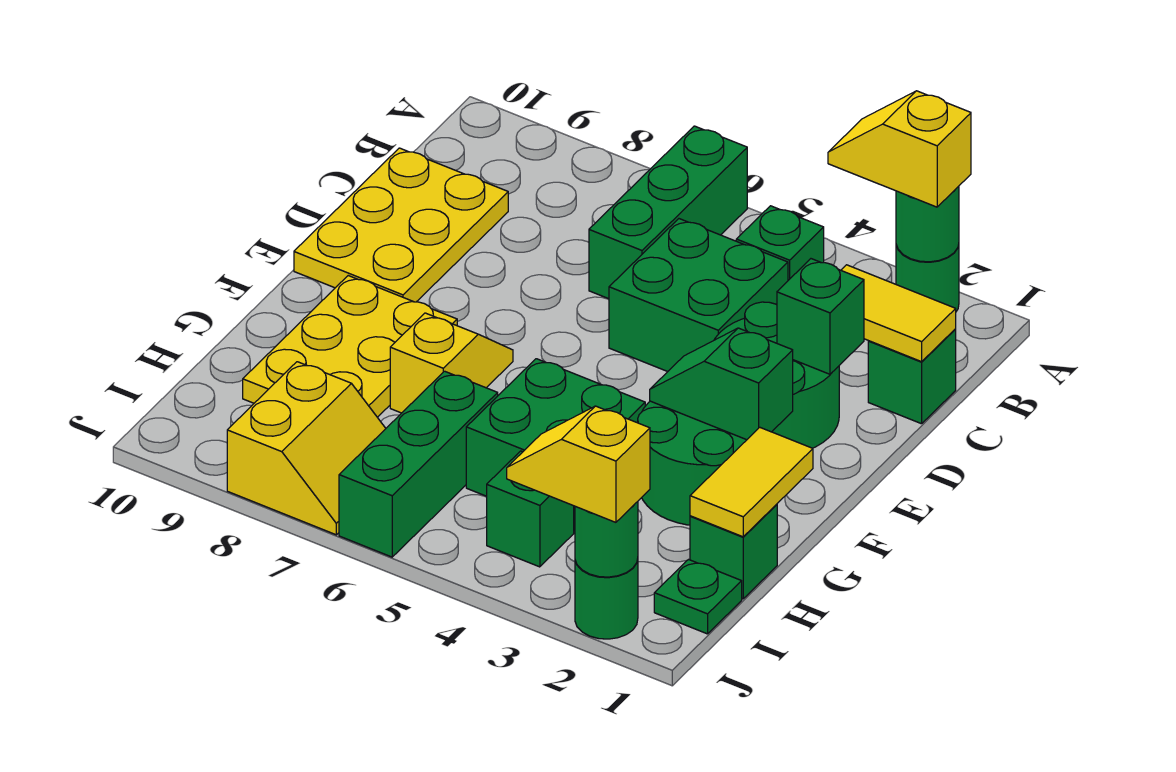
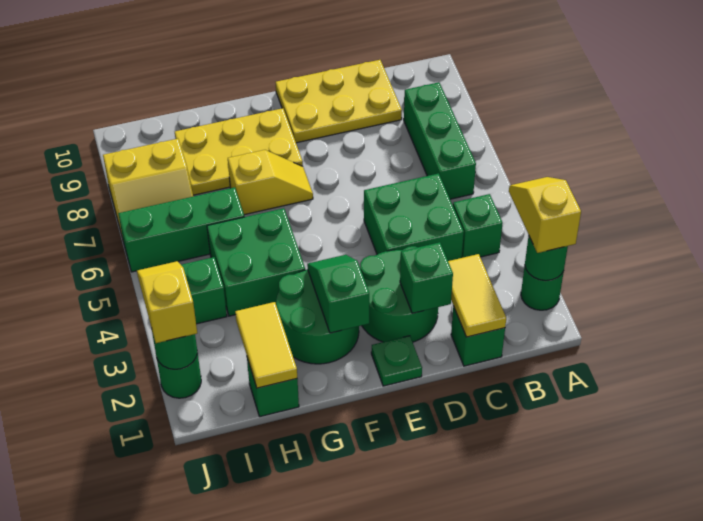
green 1x3 brick [589,126,747,299] -> green 1x3 brick turned to [404,82,476,199]
yellow 1x2 tile [690,427,813,537] -> yellow 1x2 tile turned to [235,302,297,388]
green 1x1 plate [654,559,742,634] -> green 1x1 plate moved to [371,336,422,386]

